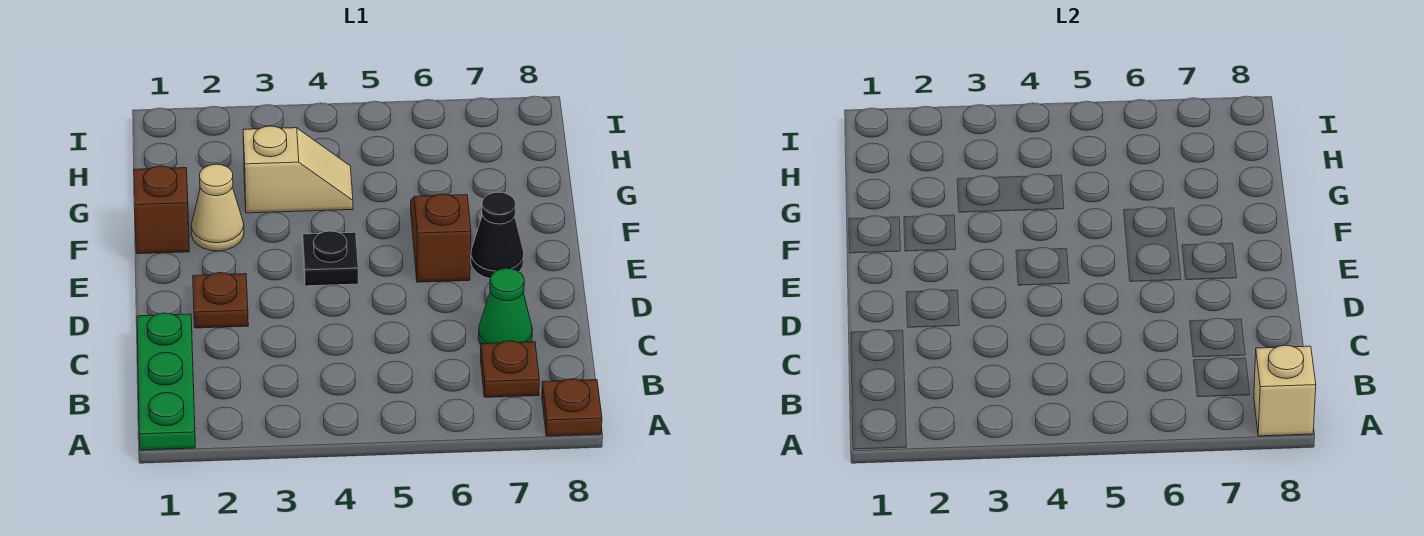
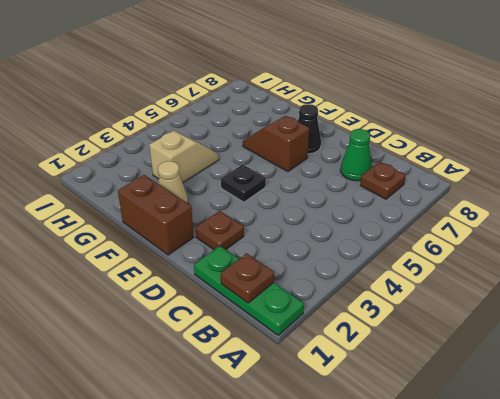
brown 1x1 plate [542,379,602,436] -> brown 1x1 plate moved to [221,253,274,303]
tan 1x1 brick [1254,345,1316,436] -> none
brown 1x1 brick [134,166,189,254] -> brown 1x2 brick [118,175,194,255]

